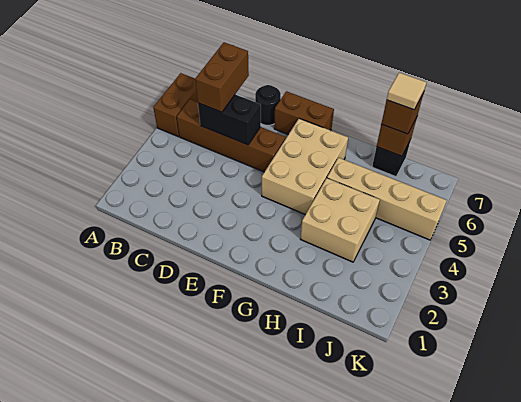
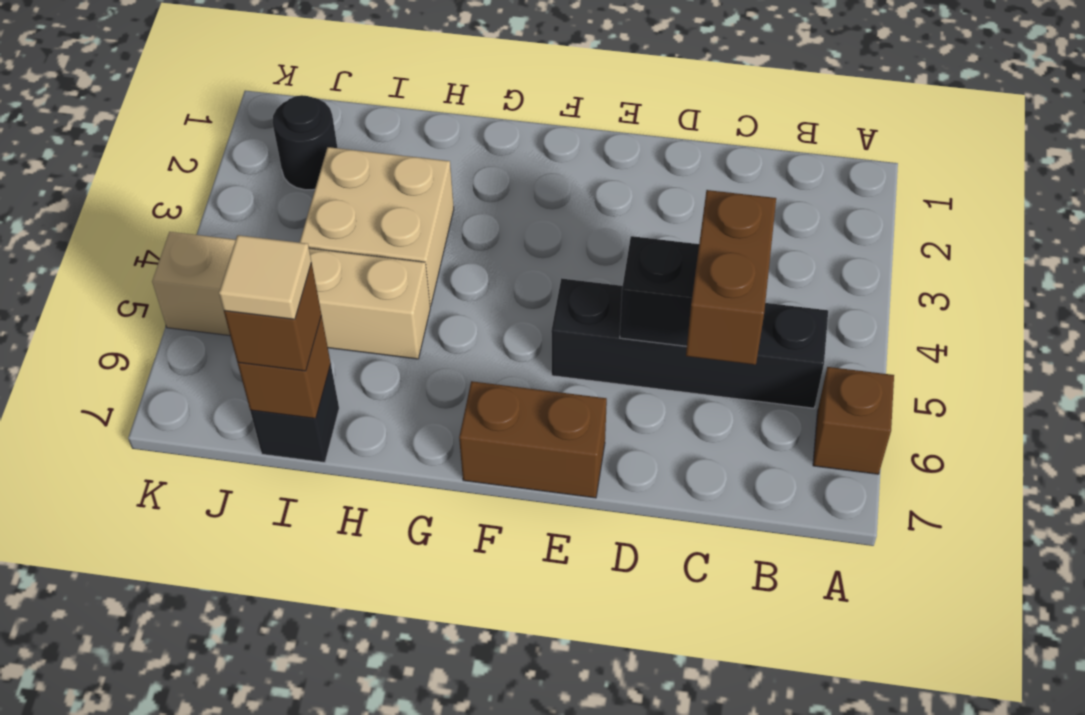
brown 1x2 brick [153,73,198,137] -> brown 1x1 brick [813,367,894,474]
brown 1x4 brick [177,99,286,172] -> black 1x4 brick [551,278,828,408]
black 1x1 round brick [255,85,281,125] -> black 1x1 round brick moved to [272,95,337,190]
tan 2x3 brick [262,119,348,215] -> none

